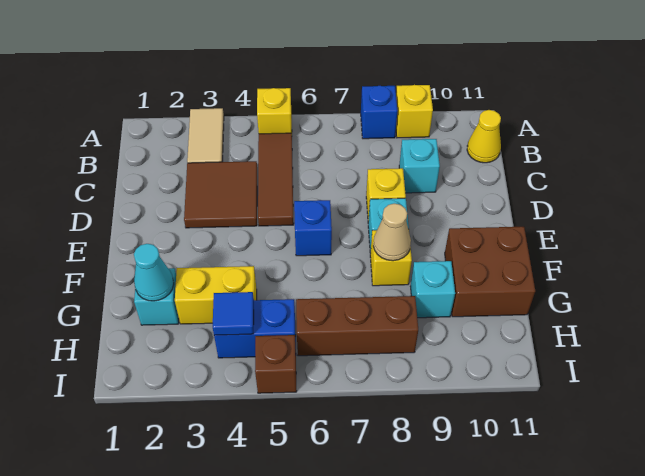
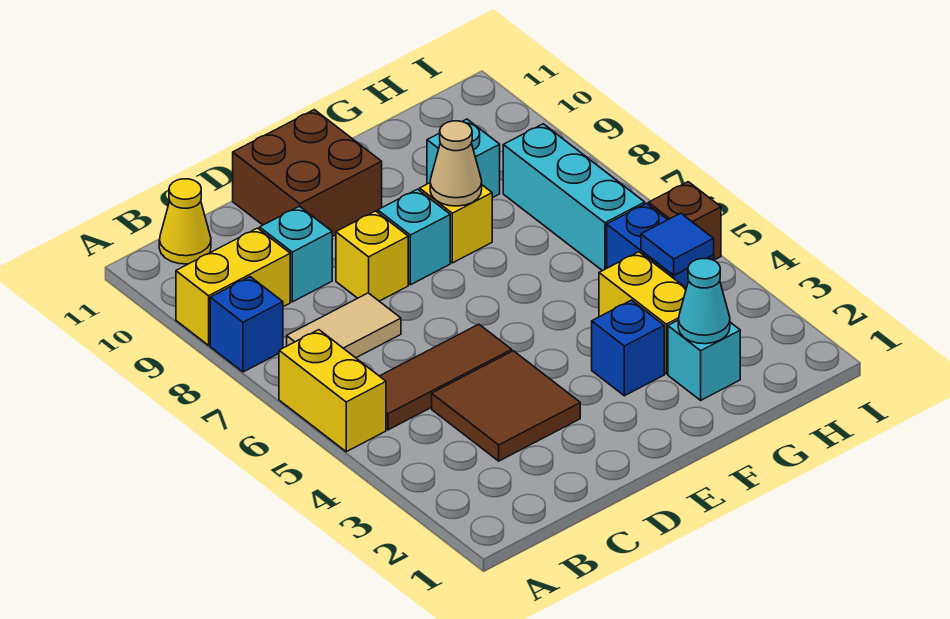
tan 1x2 tile [187,108,224,163] -> tan 1x2 tile moved to [287,293,401,358]
yellow 1x1 brick [257,88,292,134] -> yellow 1x2 brick [279,330,386,452]
yellow 1x1 brick [396,85,433,138] -> yellow 1x2 brick [176,228,290,345]
blue 1x1 brick [294,200,332,256] -> blue 1x1 brick moved to [592,300,664,396]
brown 2x2 brick [445,227,535,317] -> brown 2x2 brick moved to [233,110,382,237]
brown 1x3 brick [296,296,418,356] -> cyan 1x3 brick [503,124,645,271]

